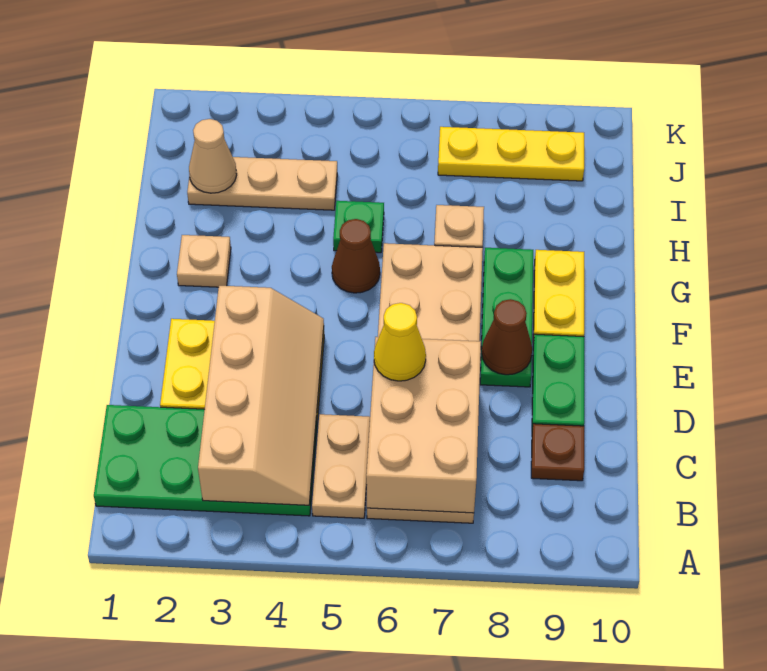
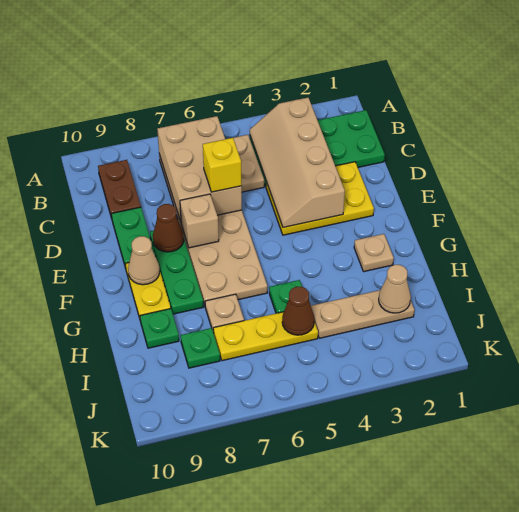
brown 1x1 plate [531,424,584,481] -> brown 1x2 plate [98,160,141,218]
yellow 1x1 cone [374,303,426,381] -> yellow 1x1 brick [203,138,241,192]
none -> tan 1x1 brick [180,194,219,248]
none -> tan 1x1 cone [128,236,160,285]
brown 1x1 cone [332,219,380,293] -> brown 1x1 cone moved to [282,287,314,335]
none -> green 1x1 plate [140,309,179,348]
none -> green 1x1 plate [181,328,220,368]
yellow 1x3 plate [438,127,584,181] -> yellow 1x3 plate moved to [213,312,318,361]

